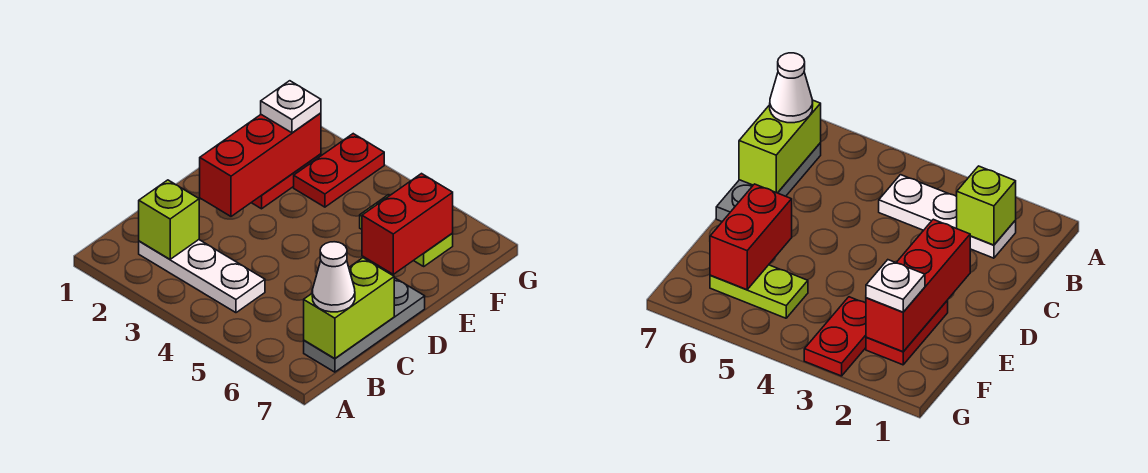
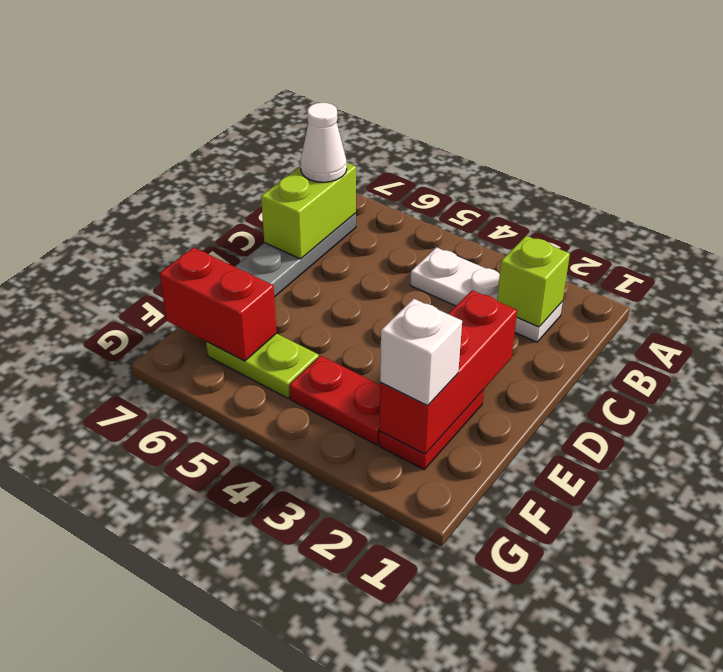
red 1x2 brick [362,174,453,274] -> red 1x2 brick turned to [160,247,277,361]
white 1x1 plate [261,81,321,133] -> white 1x1 brick [380,299,462,405]
red 1x2 plate [294,134,384,207] -> red 1x2 plate turned to [289,356,380,445]

